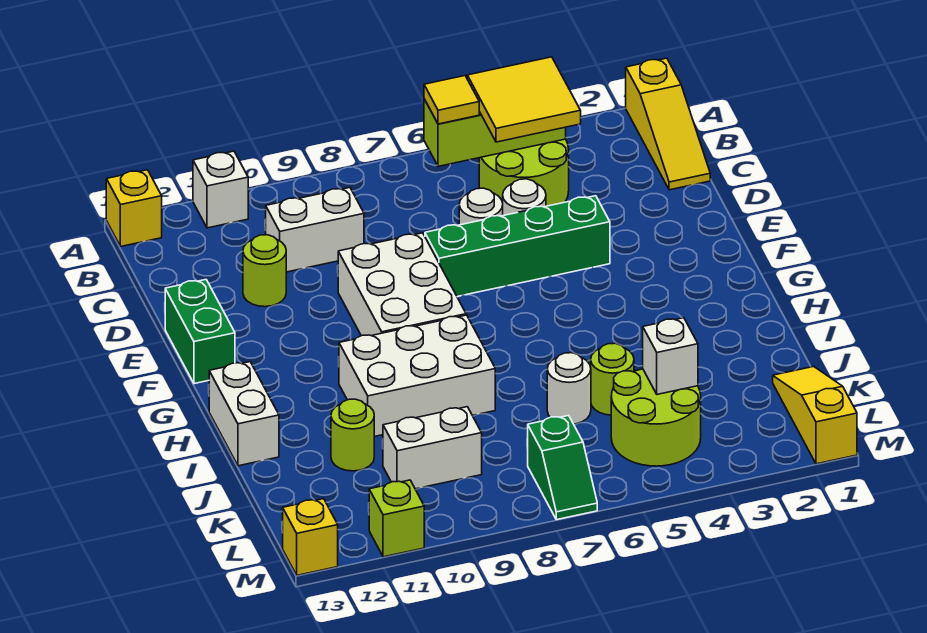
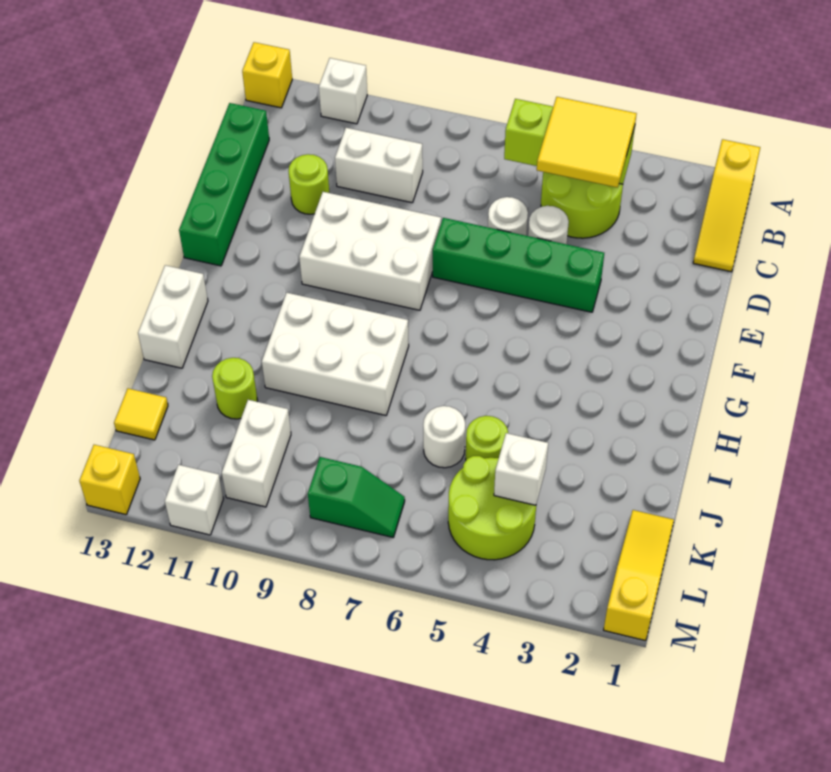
yellow 1x1 tile [424,76,479,124] -> yellow 1x1 tile moved to [114,388,168,440]
white 2x3 brick [338,233,466,336] -> white 2x3 brick turned to [299,192,441,310]
green 1x2 brick [165,280,235,384] -> green 1x4 brick [179,103,269,266]
white 1x2 brick [383,407,482,489] -> white 1x2 brick turned to [222,400,291,507]
green 1x2 slope [528,415,597,520] -> green 1x2 slope turned to [308,457,405,537]
lime 1x1 brick [369,480,424,557] -> white 1x1 brick [165,465,223,535]

